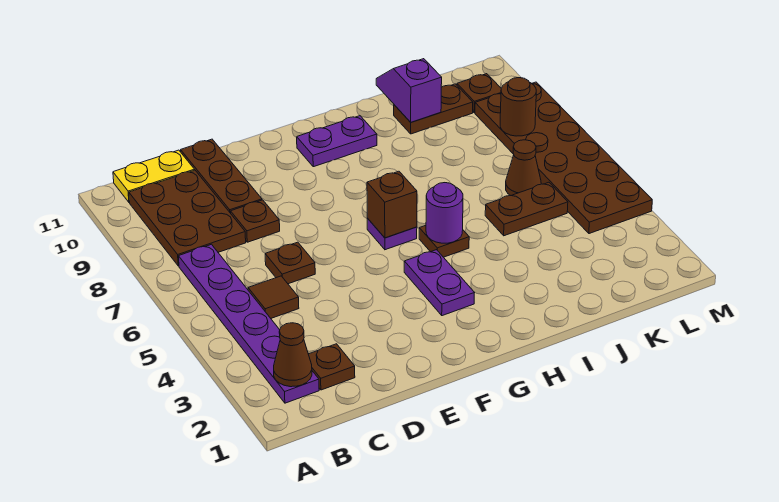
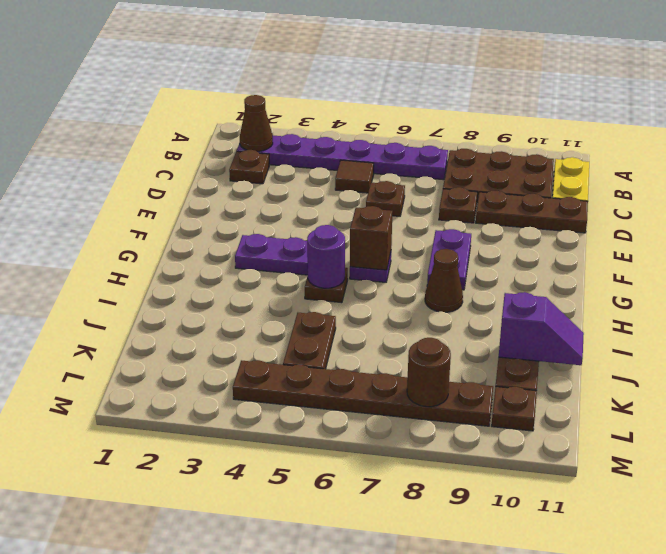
purple 1x2 plate [297,116,377,167] -> purple 1x2 plate moved to [427,229,471,290]
brown 1x1 cone [506,140,541,196] -> brown 1x1 cone moved to [425,249,463,312]
brown 2x6 plate [475,82,652,234] -> brown 1x6 plate [233,360,493,426]

